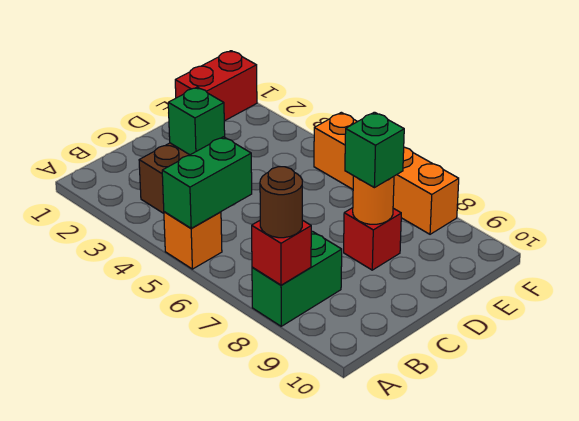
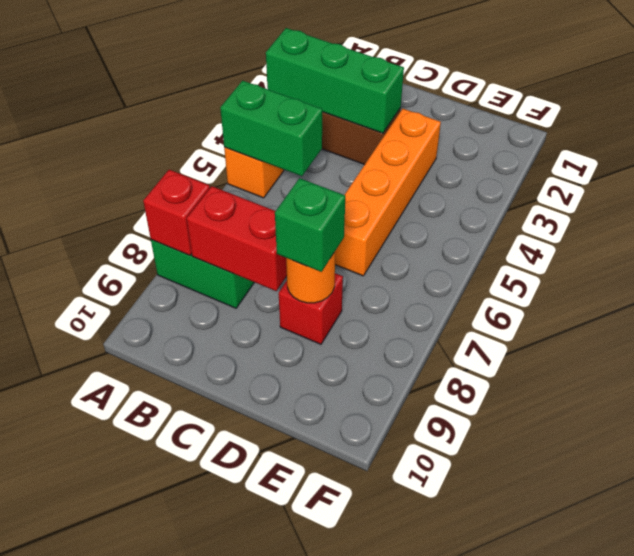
brown 1x1 round brick [260,167,302,238] -> none
green 1x1 brick [168,87,225,155] -> green 1x3 brick [266,28,404,133]
red 1x2 brick [175,51,257,121] -> red 1x2 brick moved to [187,186,287,291]
orange 1x4 brick [314,112,459,234] -> orange 1x4 brick moved to [335,109,441,276]

